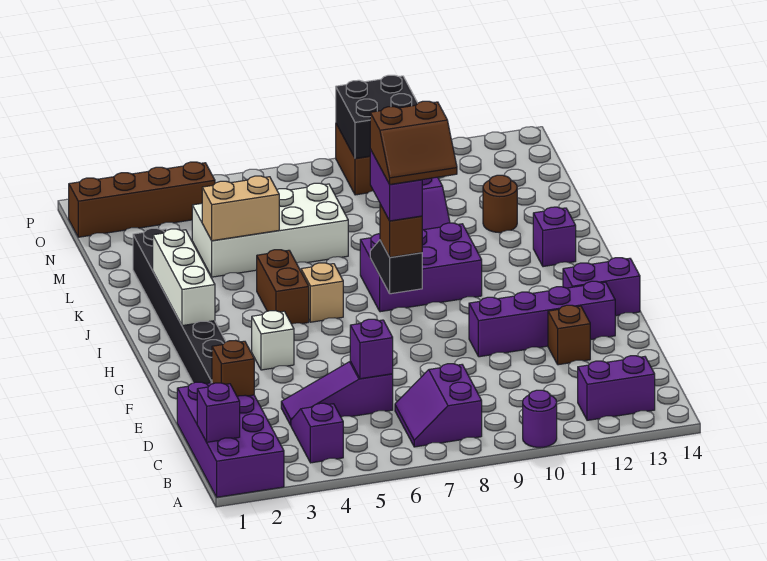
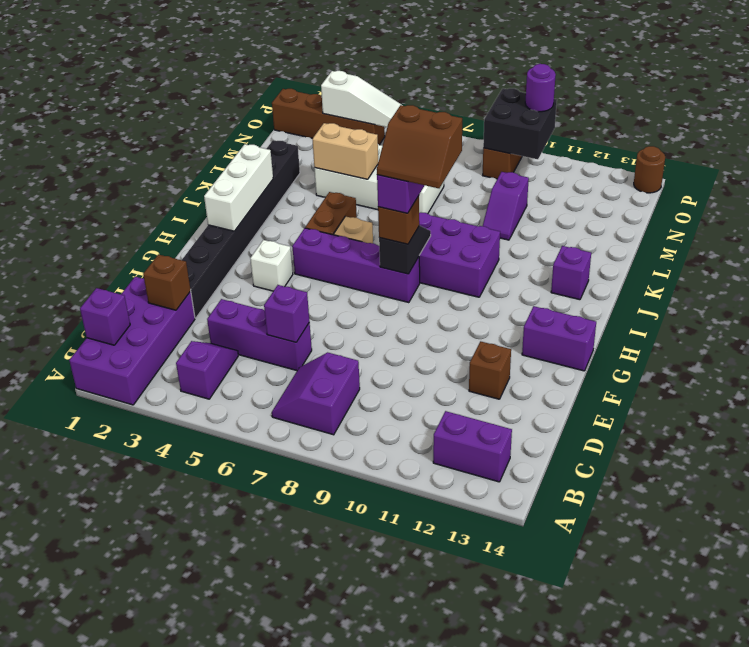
purple 1x1 round brick [523,390,557,447] -> purple 1x1 round brick moved to [525,64,556,112]
purple 1x3 slope [281,361,393,425] -> purple 1x3 brick [207,299,312,371]
purple 1x4 brick [469,281,615,357] -> purple 1x4 brick moved to [292,228,420,303]
brown 1x1 round brick [483,175,517,233] -> brown 1x1 round brick moved to [634,146,665,193]
none -> white 1x3 slope [321,71,403,127]

